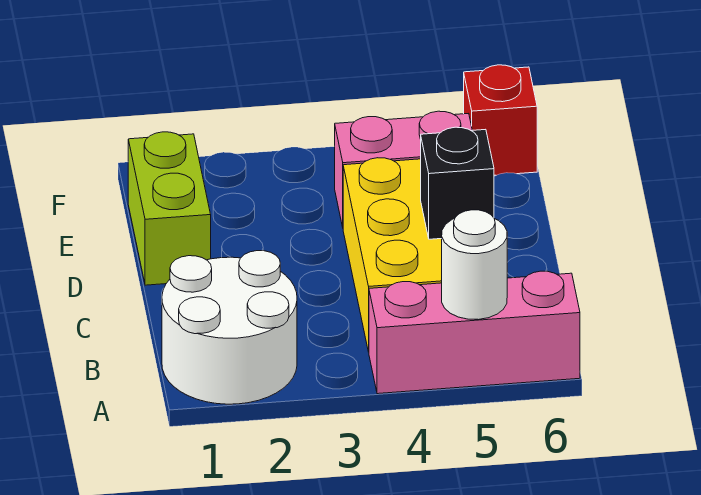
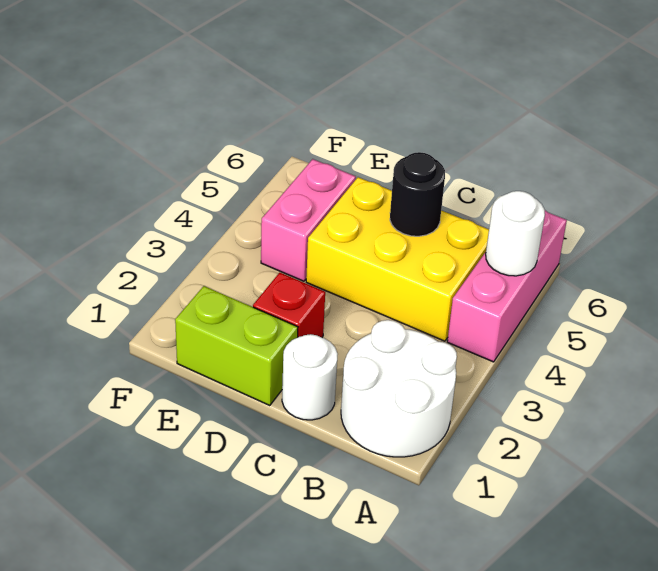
none -> white 1x1 round brick [282,334,338,420]
black 1x1 brick [421,127,494,239] -> black 1x1 round brick [390,152,445,236]
red 1x1 brick [464,65,537,175] -> red 1x1 brick moved to [253,273,325,337]

